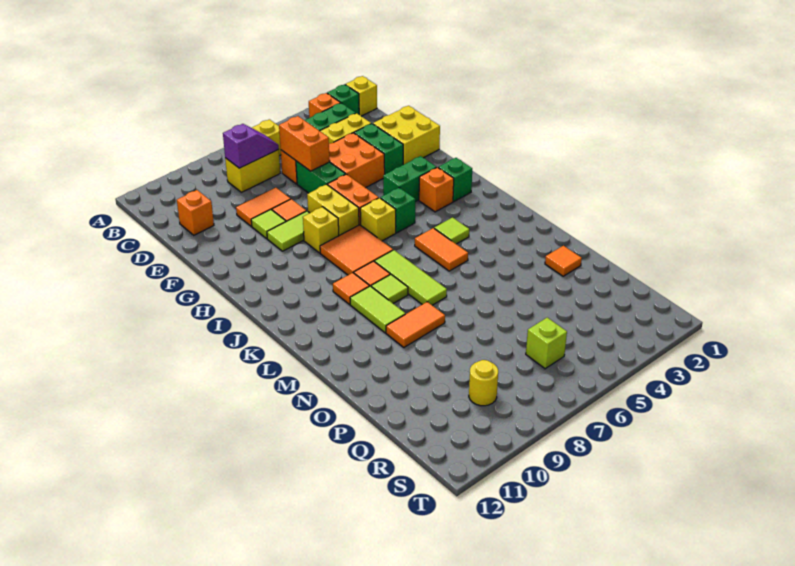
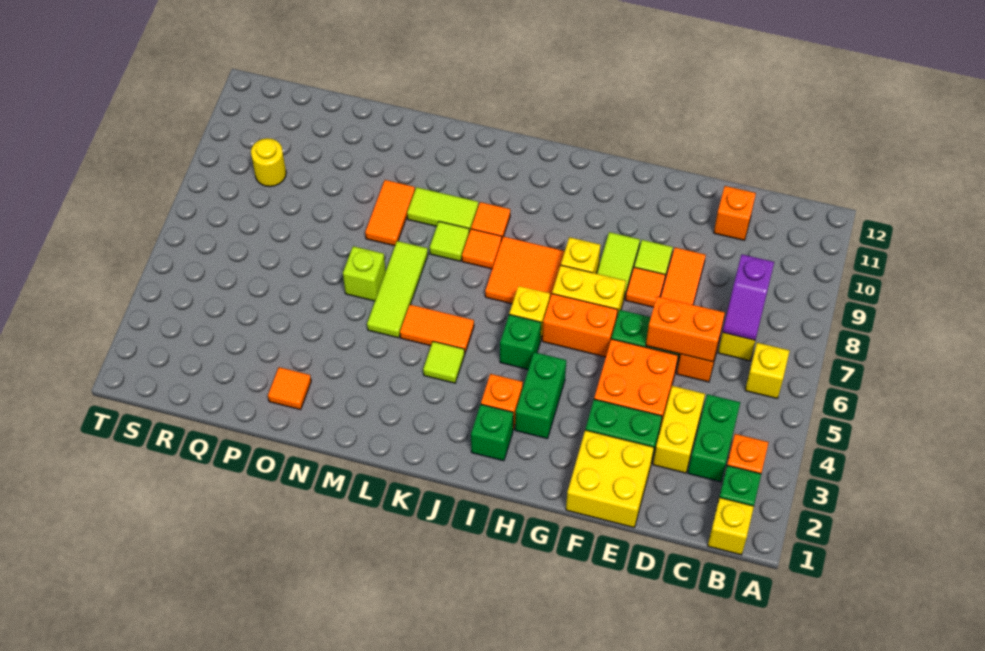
lime 1x3 tile [375,250,447,305] -> lime 1x3 tile turned to [367,241,428,338]
lime 1x1 brick [526,318,567,369] -> lime 1x1 brick moved to [343,246,386,301]

